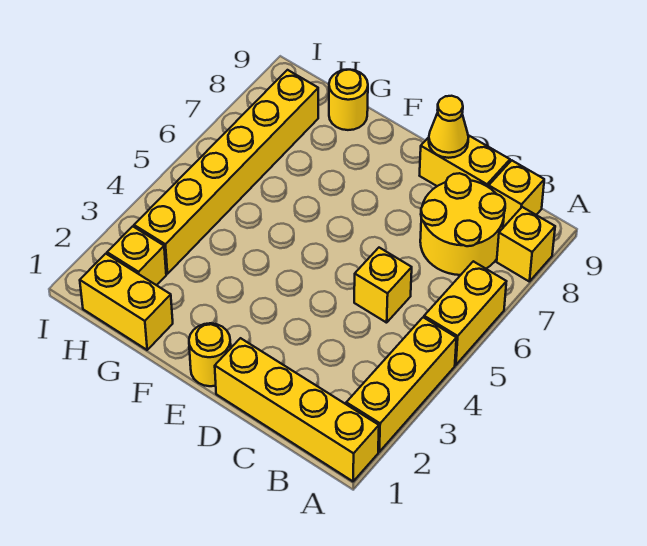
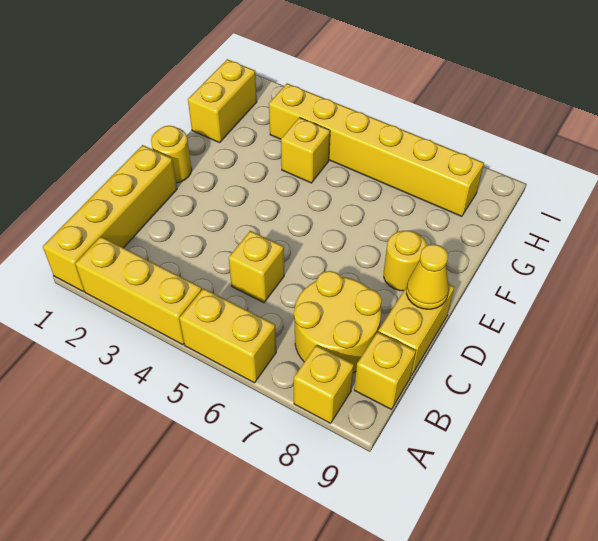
yellow 1x1 round brick [329,70,368,130] -> yellow 1x1 round brick moved to [384,231,427,291]
yellow 1x1 brick [107,226,166,285] -> yellow 1x1 brick moved to [281,118,330,183]

